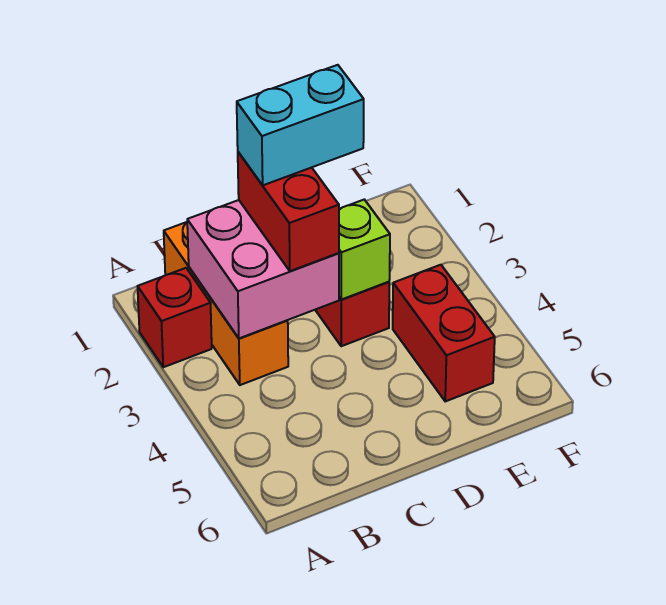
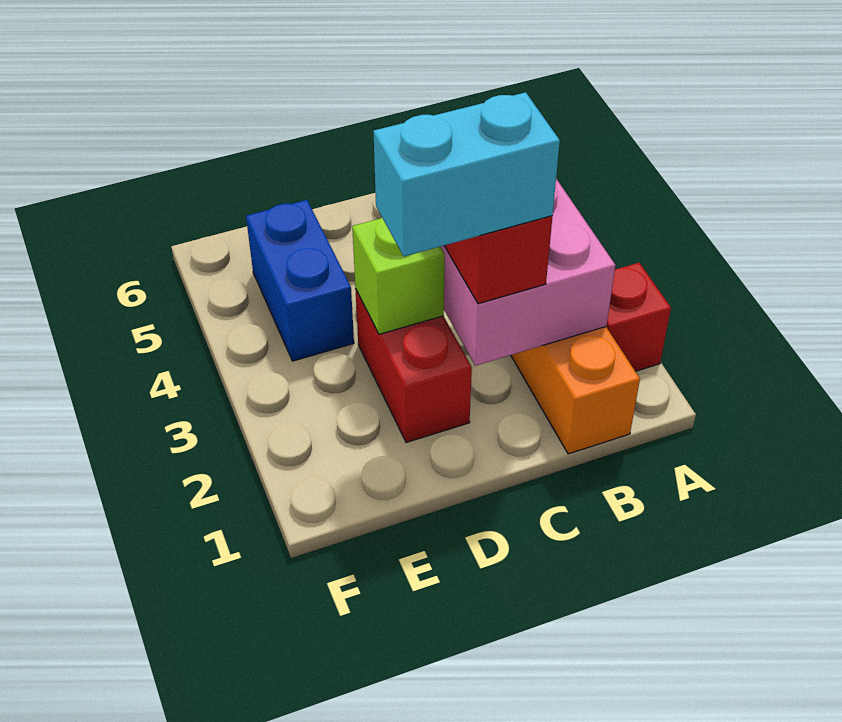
red 1x2 brick [393,265,495,401] -> blue 1x2 brick [246,200,354,361]

